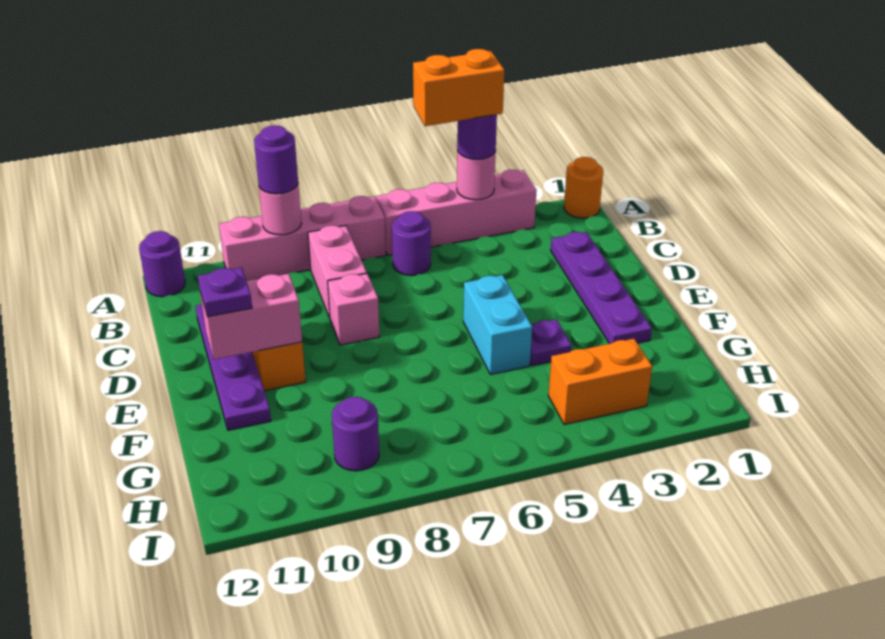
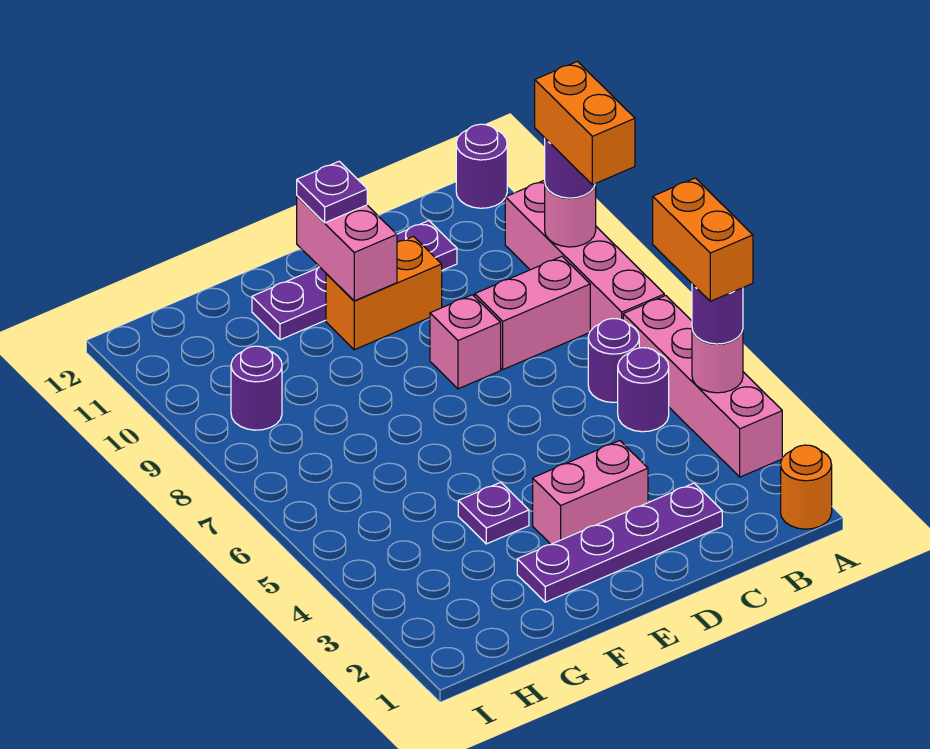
none -> purple 1x1 round brick [618,348,669,432]
none -> pink 1x2 brick [533,441,648,544]
cyan 1x2 brick [463,275,532,375] -> none
orange 1x2 brick [548,339,652,425] -> orange 1x2 brick moved to [535,61,635,185]

